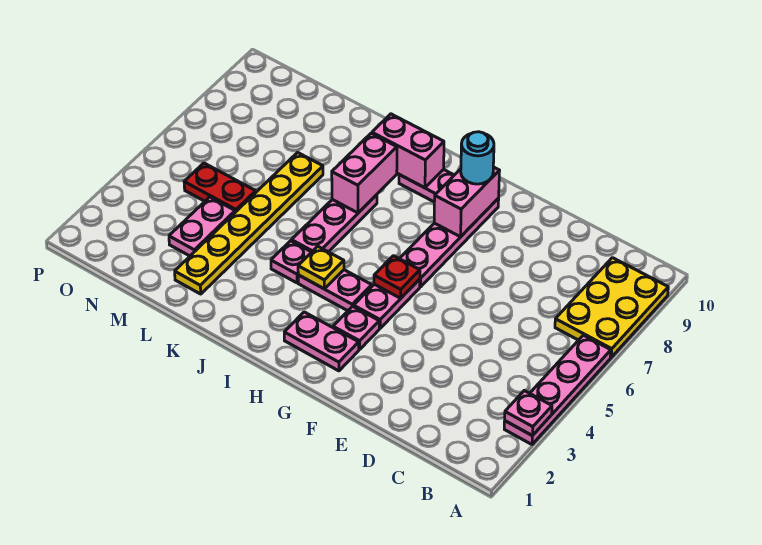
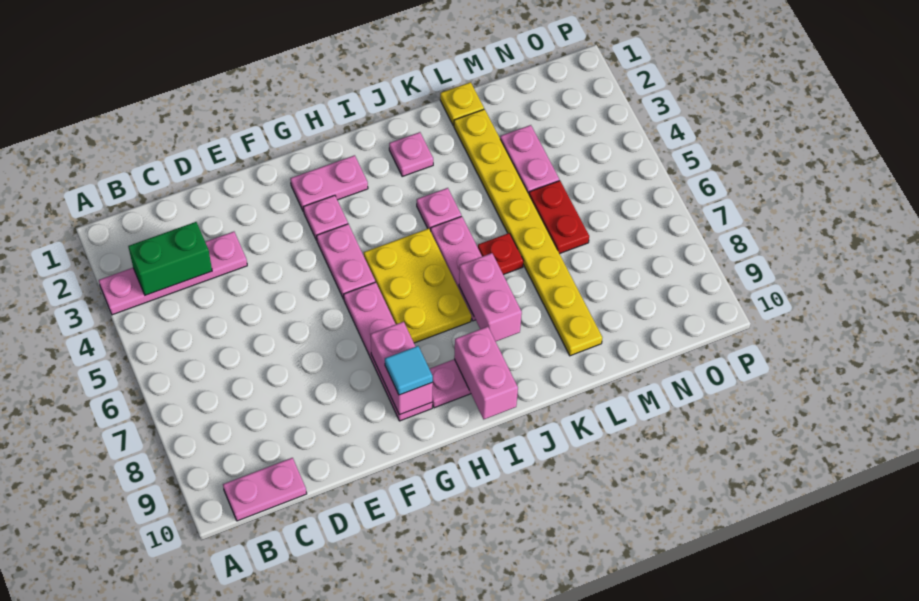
pink 1x4 plate [504,335,611,444] -> pink 1x4 plate turned to [99,232,247,315]
pink 1x1 plate [505,391,552,436] -> pink 1x1 plate moved to [389,132,433,176]
yellow 2x3 plate [555,258,668,357] -> yellow 2x3 plate moved to [364,228,471,343]
none -> green 1x2 brick [128,222,212,295]
red 1x1 plate [374,256,420,298] -> red 1x1 plate moved to [478,233,523,275]
cyan 1x1 round brick [461,132,494,184] -> cyan 1x1 tile [385,346,433,395]
pink 1x2 plate [298,270,372,311] -> pink 1x2 plate moved to [223,458,307,521]
yellow 1x1 plate [298,246,344,289] -> yellow 1x1 plate moved to [440,82,484,126]
pink 1x2 brick [372,114,444,188] -> pink 1x2 brick turned to [454,327,518,419]
yellow 1x6 plate [175,153,323,294] -> yellow 1x8 plate [454,109,602,356]
red 1x2 plate [184,163,256,212] -> red 1x2 plate turned to [529,180,589,254]

